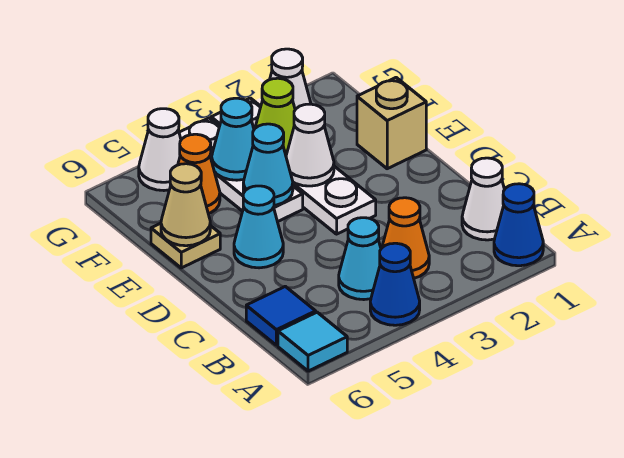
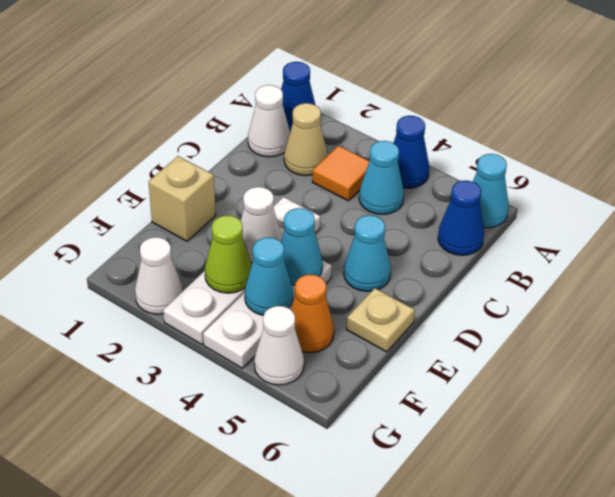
cyan 1x1 tile [278,312,347,371] -> cyan 1x1 cone [473,154,509,228]
orange 1x1 cone [382,198,429,278] -> orange 1x1 tile [312,146,369,201]
blue 1x1 tile [246,286,316,345] -> blue 1x1 cone [438,180,484,255]
tan 1x1 cone [161,164,210,246] -> tan 1x1 cone moved to [284,103,328,176]

